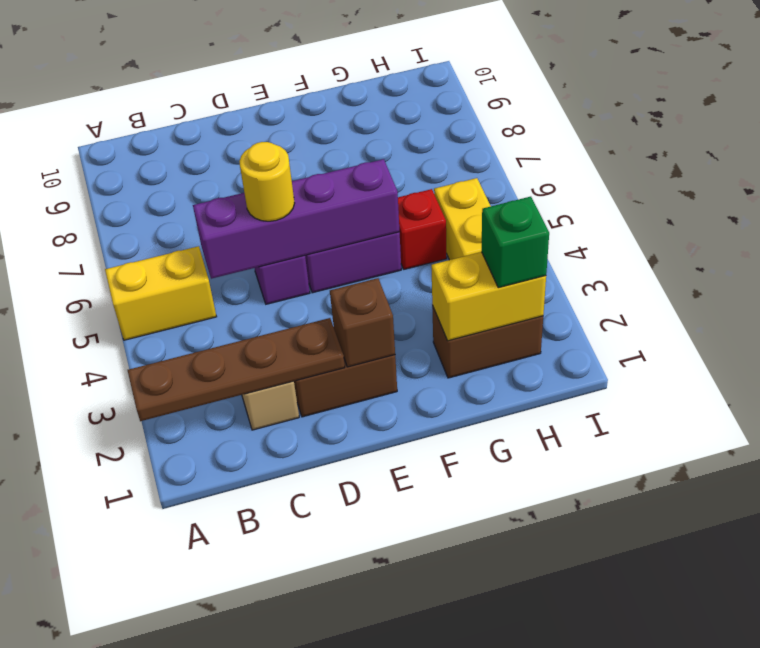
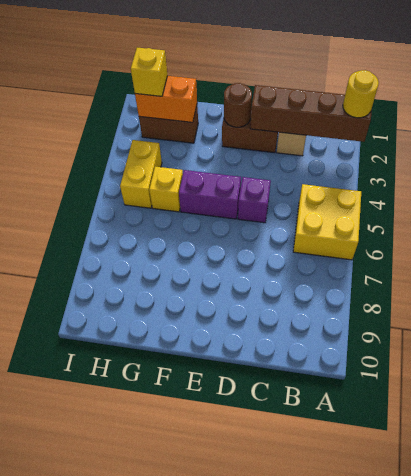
brown 1x4 plate [128,318,345,421] -> brown 1x4 brick [250,85,372,142]
yellow 1x2 brick [105,246,217,340] -> yellow 2x2 brick [293,184,361,260]
purple 1x4 brick [193,159,400,279] -> none
yellow 1x1 round brick [239,142,295,221] -> yellow 1x1 round brick moved to [343,70,379,118]
brown 1x1 brick [330,278,395,367] -> brown 1x1 round brick [224,83,252,127]
yellow 1x2 brick [431,252,546,341] -> orange 1x2 brick [135,76,197,122]
red 1x1 brick [398,189,447,269] -> yellow 1x1 brick [149,167,183,212]
green 1x1 brick [481,197,549,288] -> yellow 1x1 brick [131,48,167,96]

